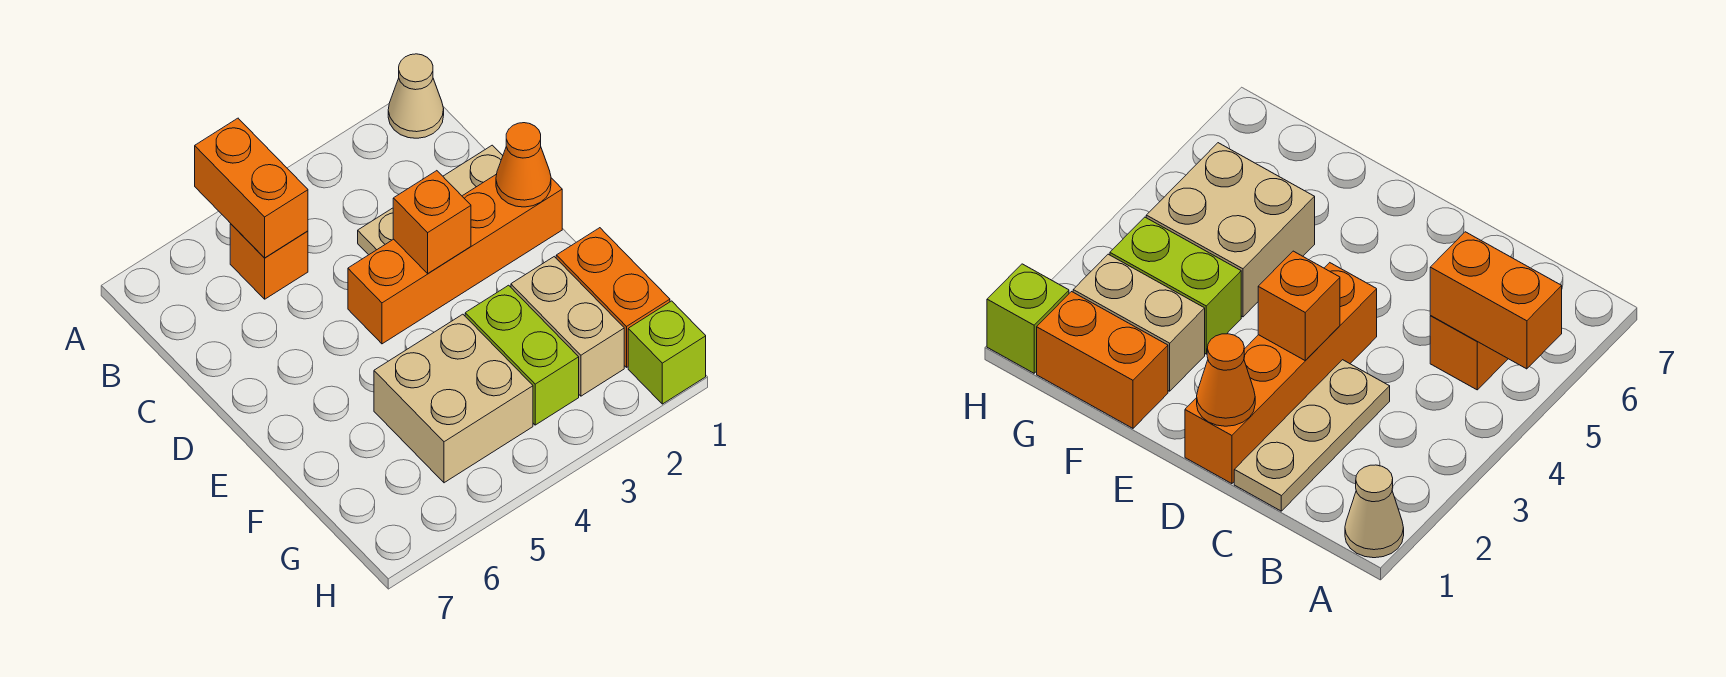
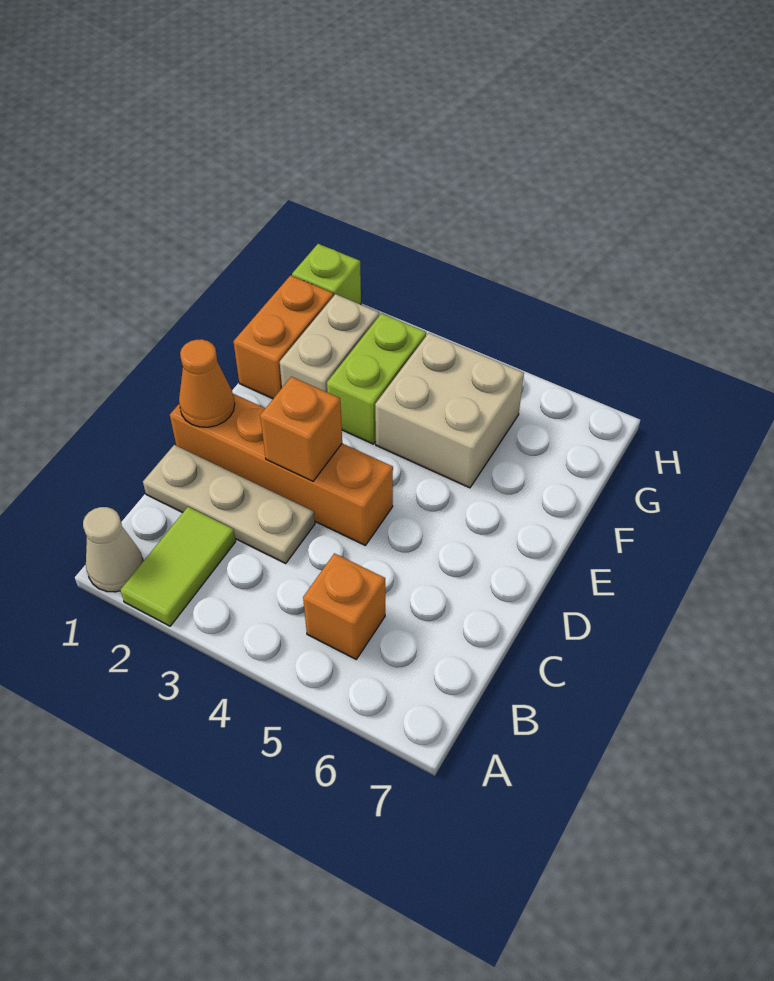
none -> lime 1x2 tile [120,507,236,626]
orange 1x2 brick [195,118,308,258] -> none

